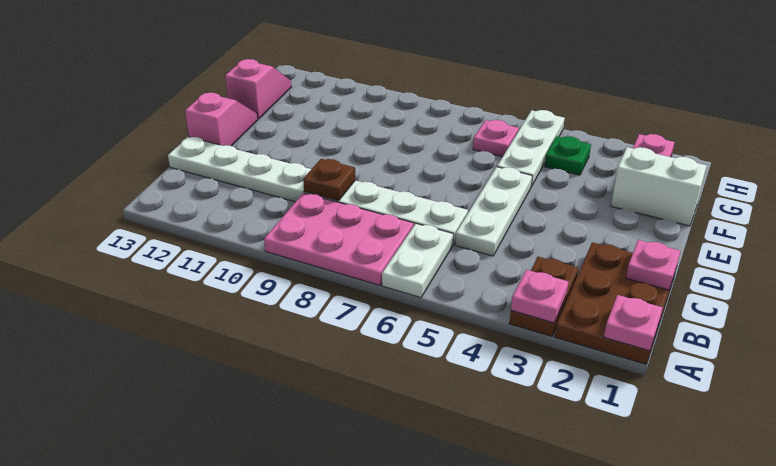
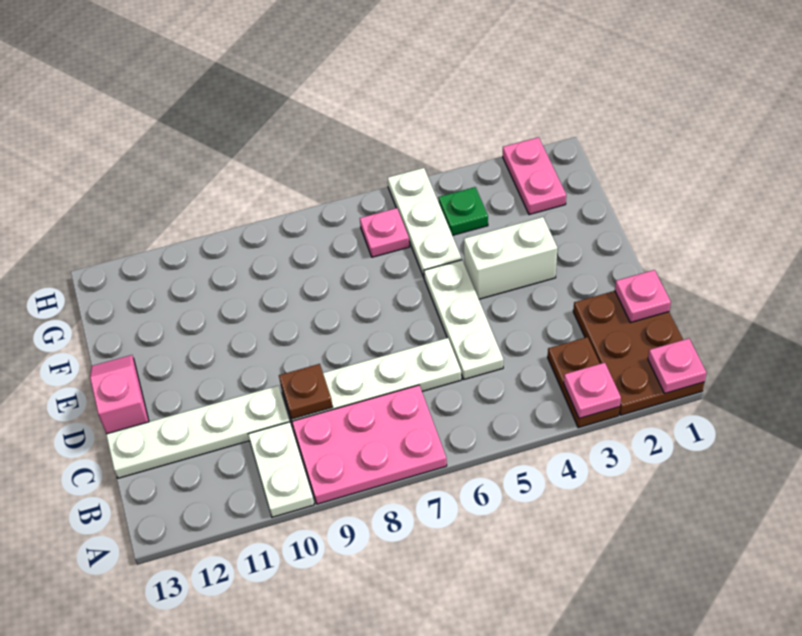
white 1x2 plate [382,224,453,298] -> white 1x2 plate moved to [248,422,314,517]
white 1x2 brick [611,147,707,226] -> white 1x2 brick moved to [464,217,557,299]
pink 1x2 slope [225,59,291,119] -> none

